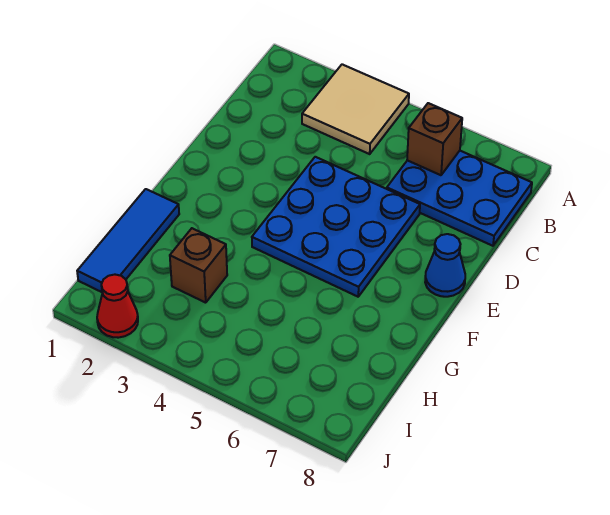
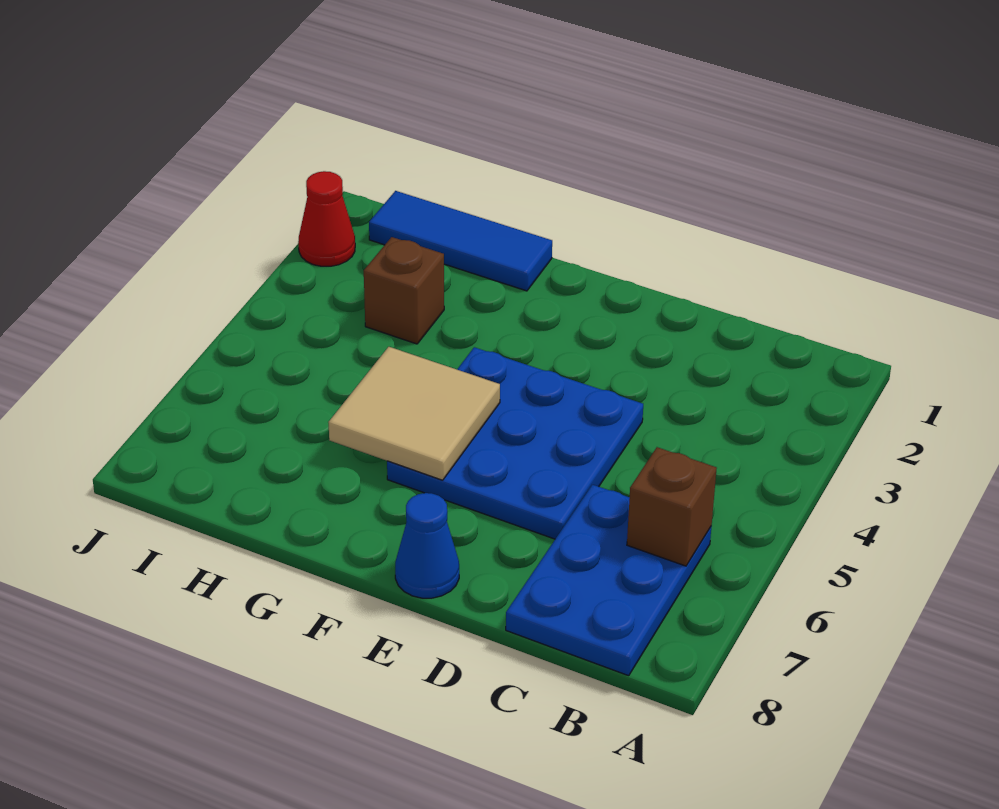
tan 2x2 tile [302,64,409,154] -> tan 2x2 tile moved to [328,347,500,480]

